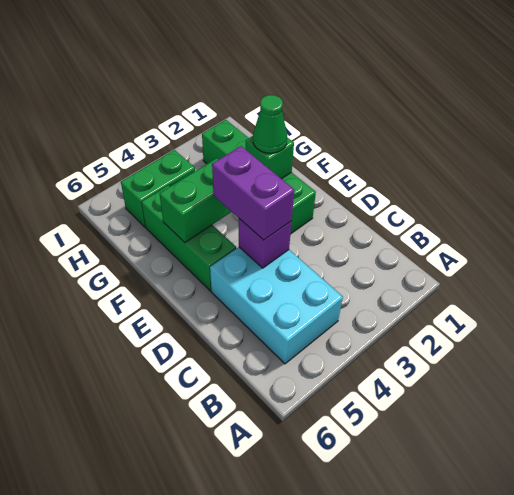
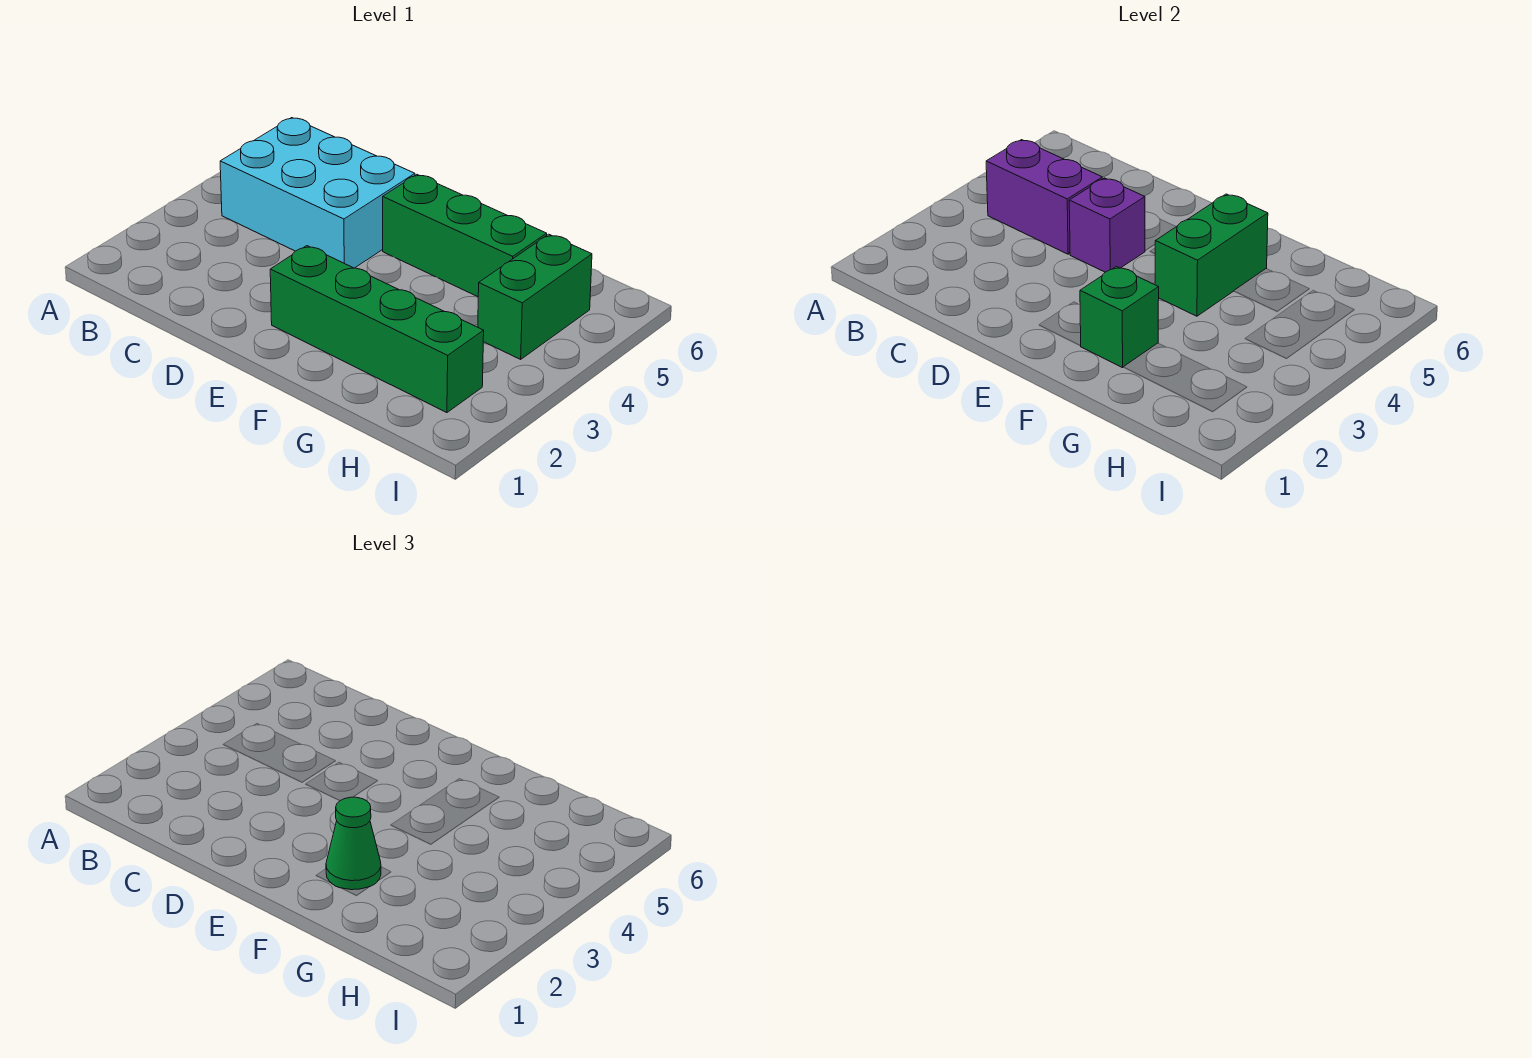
purple 1x2 brick [212,146,294,240] -> purple 1x2 brick moved to [986,140,1102,254]

